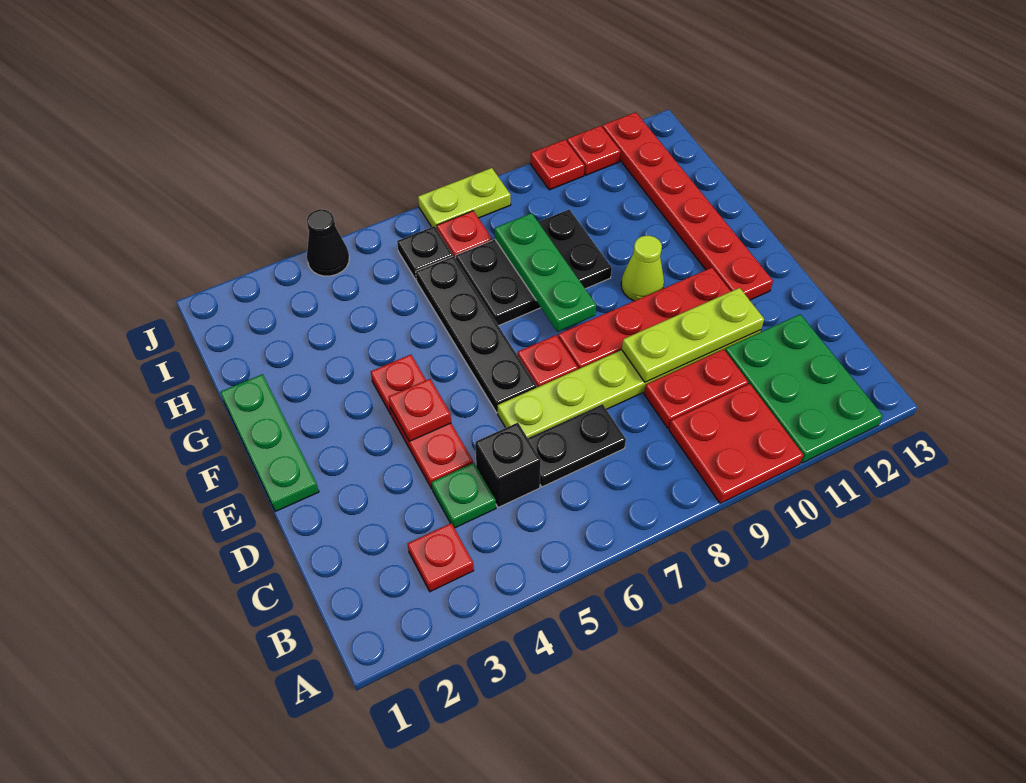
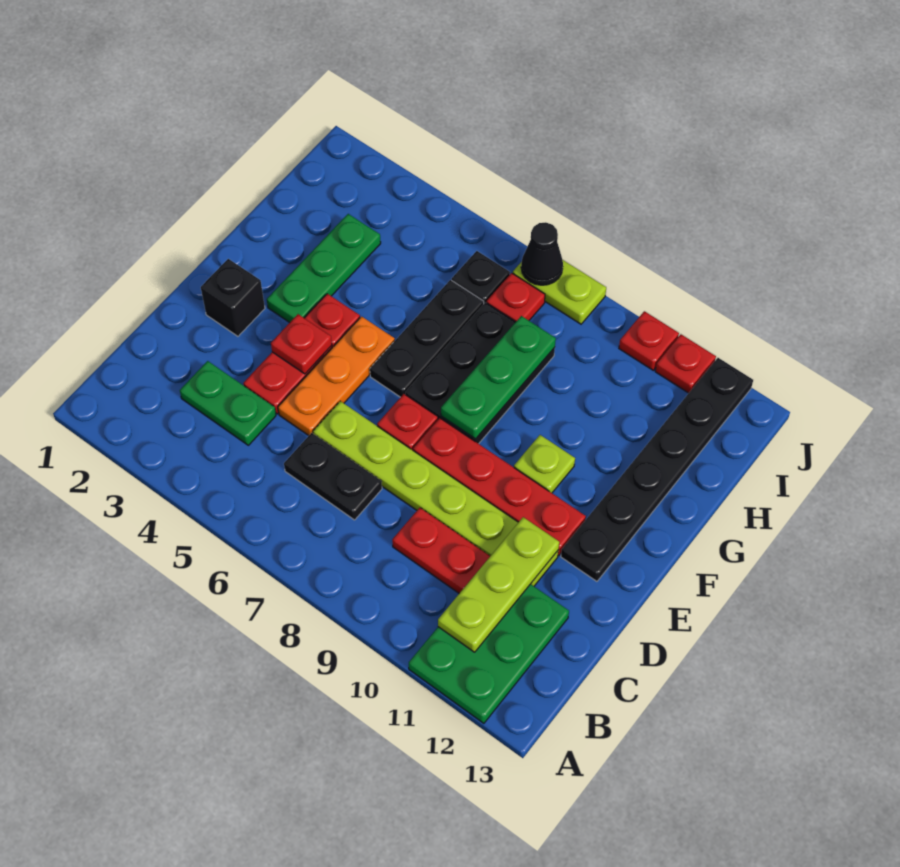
red 2x2 plate [669,384,804,503] -> none
red 1x1 plate [408,523,474,592] -> none
green 1x1 plate [432,463,496,528] -> green 1x2 plate [180,361,276,445]
black 1x1 brick [475,423,541,508] -> black 1x1 brick moved to [201,259,265,336]
none -> orange 1x3 plate [278,316,395,436]
lime 1x3 plate [622,288,764,382] -> lime 1x3 plate turned to [438,517,559,652]
green 1x3 plate [220,374,319,512] -> green 1x3 plate moved to [267,214,381,323]
black 1x4 plate [416,256,537,413] -> black 1x3 plate [370,280,484,397]
red 1x6 plate [602,112,773,300] -> black 1x6 plate [561,358,753,581]
lime 1x1 cone [621,236,664,301] -> lime 1x1 plate [514,435,575,493]
black 2x3 plate [456,209,612,326] -> black 2x3 plate turned to [405,302,555,444]
black 1x1 cone [307,209,349,276] -> black 1x1 cone moved to [521,222,563,285]

